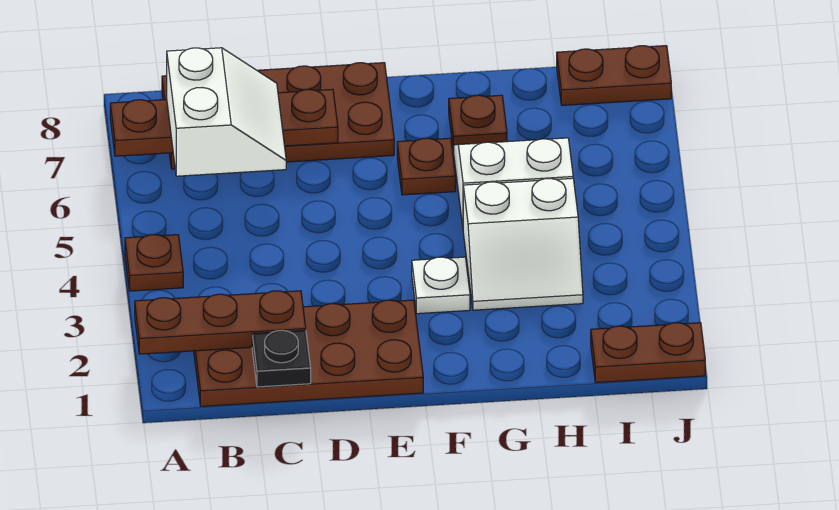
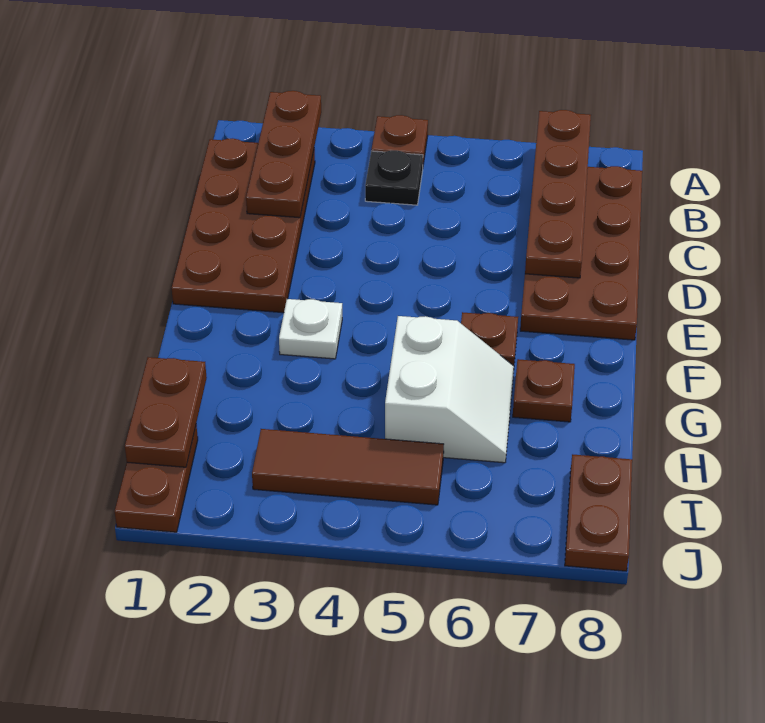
white 2x2 slope [167,48,286,176] -> none
black 1x1 plate [252,330,311,387] -> black 1x1 plate moved to [365,150,423,205]
white 2x2 slope [463,178,583,310] -> none
none -> brown 1x2 plate [125,357,207,467]
none -> brown 1x3 tile [252,429,444,505]

